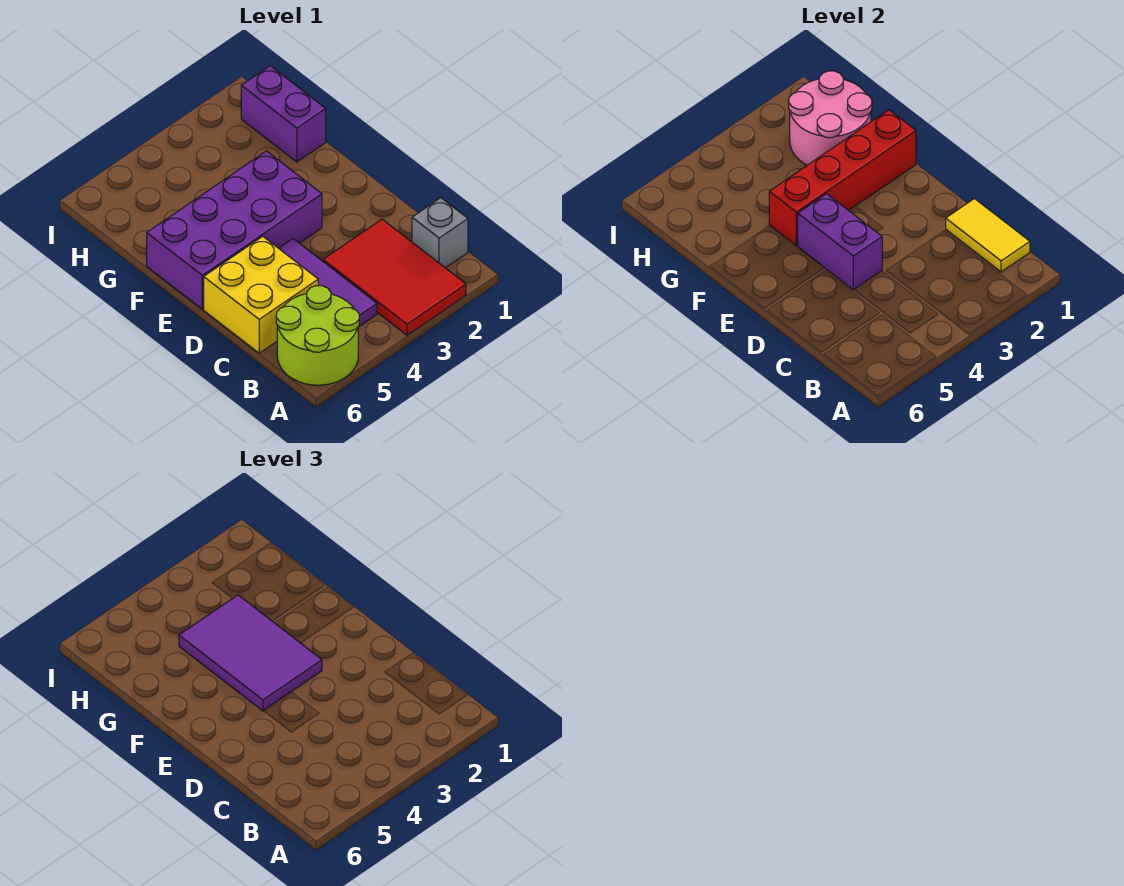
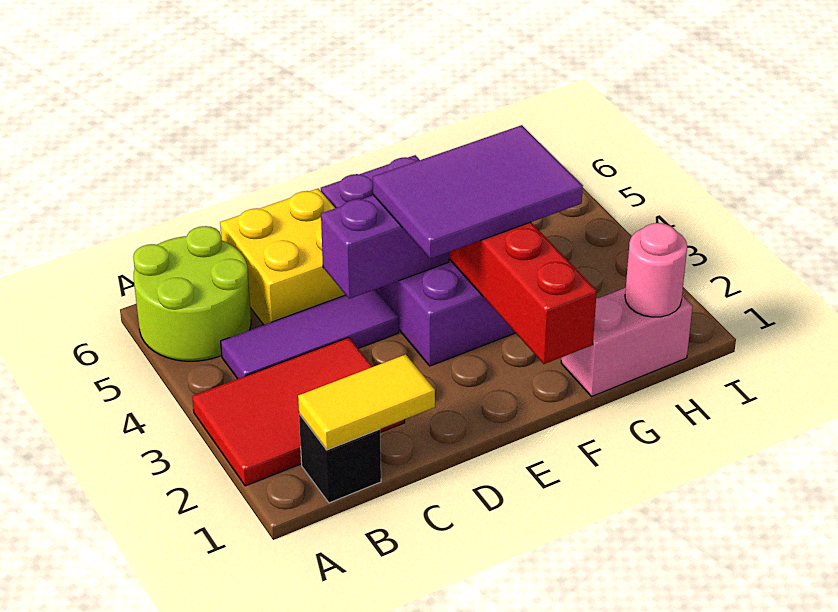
grey 1x1 brick [412,198,468,268] -> black 1x1 brick [299,414,381,503]
purple 1x2 brick [241,66,326,162] -> pink 1x2 brick [561,288,693,397]
pink 2x2 round brick [789,71,872,165] -> pink 1x1 round brick [625,223,687,317]

